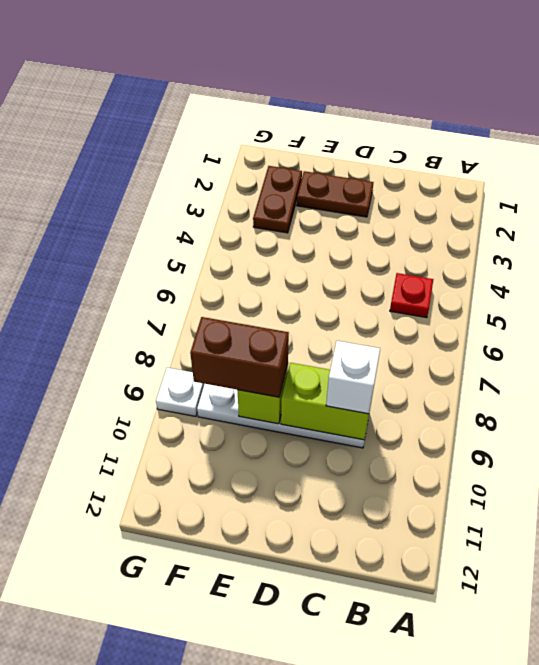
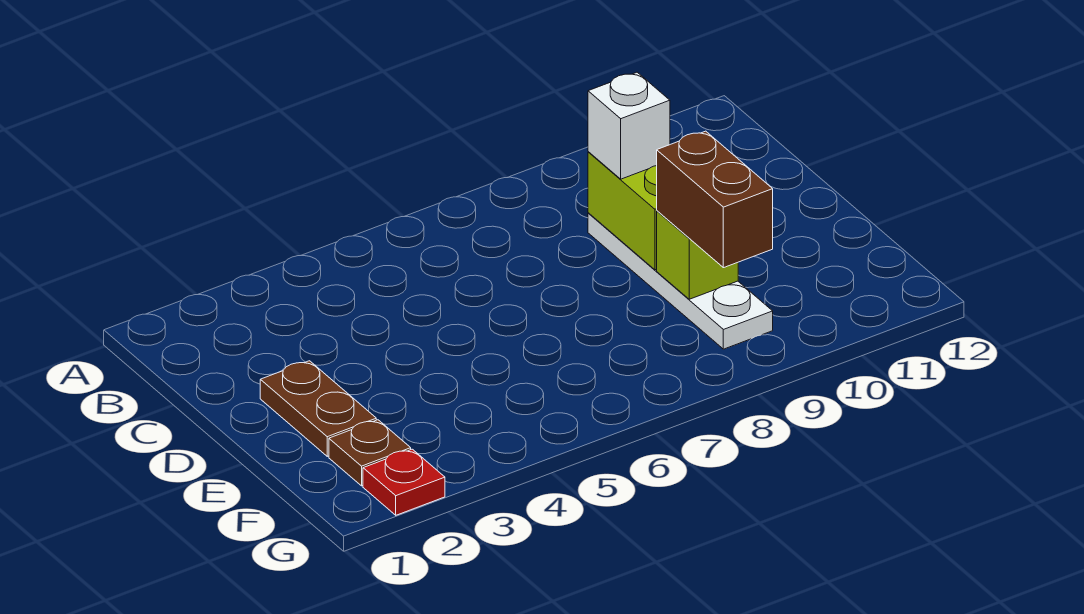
red 1x1 plate [390,273,433,318] -> red 1x1 plate moved to [363,449,445,515]
brown 1x2 plate [253,166,302,233] -> brown 1x1 plate [329,420,411,486]
white 1x1 plate [156,368,204,416] -> none

